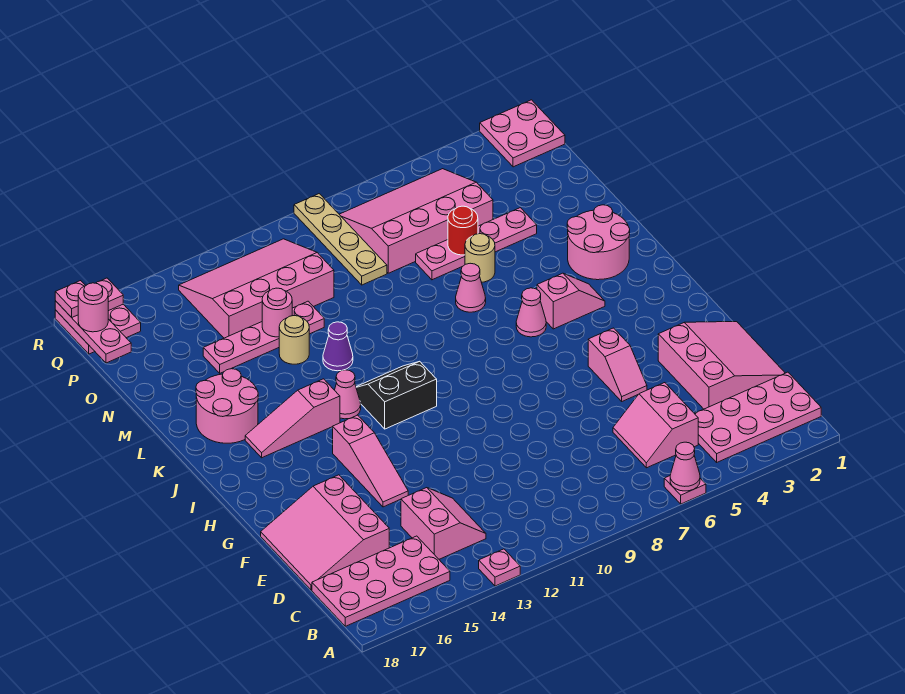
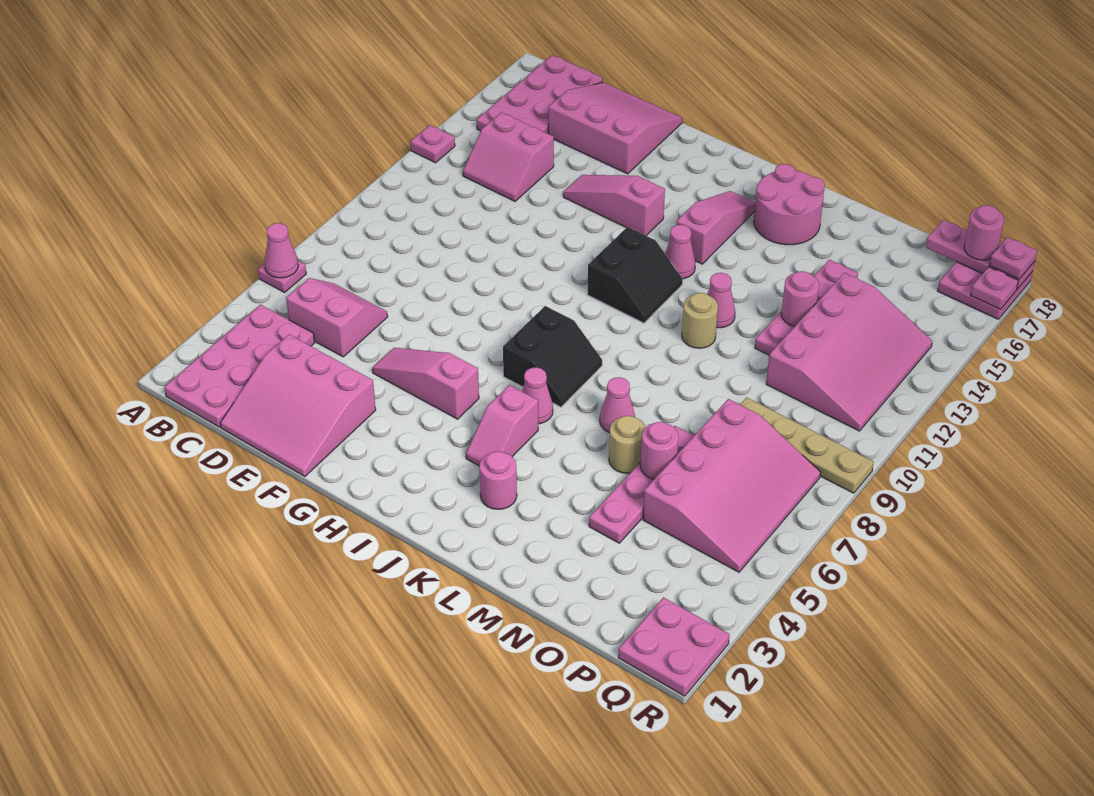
pink 1x2 slope [588,328,647,401] -> pink 1x3 slope [372,348,479,419]
none -> black 2x2 slope [503,306,602,407]
pink 2x2 round brick [567,205,630,280] -> pink 1x1 round brick [479,451,517,509]
purple 1x1 cone [323,322,353,371] -> pink 1x1 cone [707,273,735,328]
tan 1x1 round brick [279,316,309,364] -> tan 1x1 round brick moved to [682,293,718,348]
red 1x1 round brick [448,206,478,255] -> pink 1x1 round brick [640,422,679,479]

